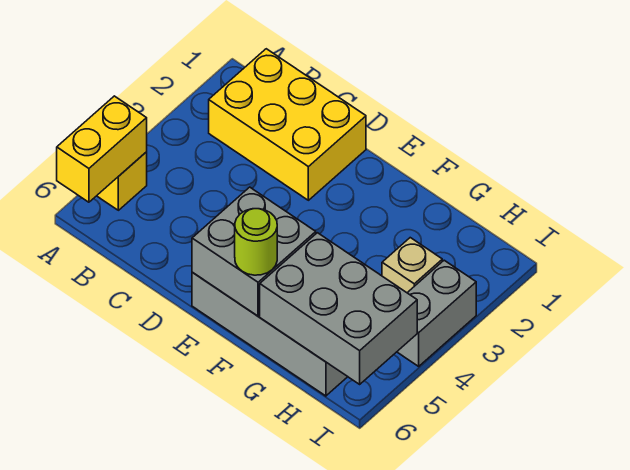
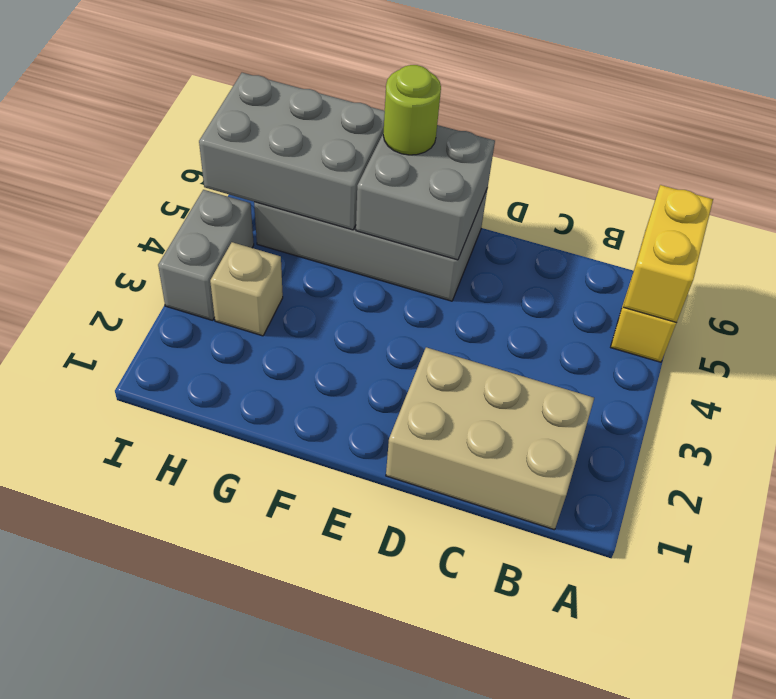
yellow 2x3 brick [209,49,366,200] -> tan 2x3 brick [386,347,594,530]

